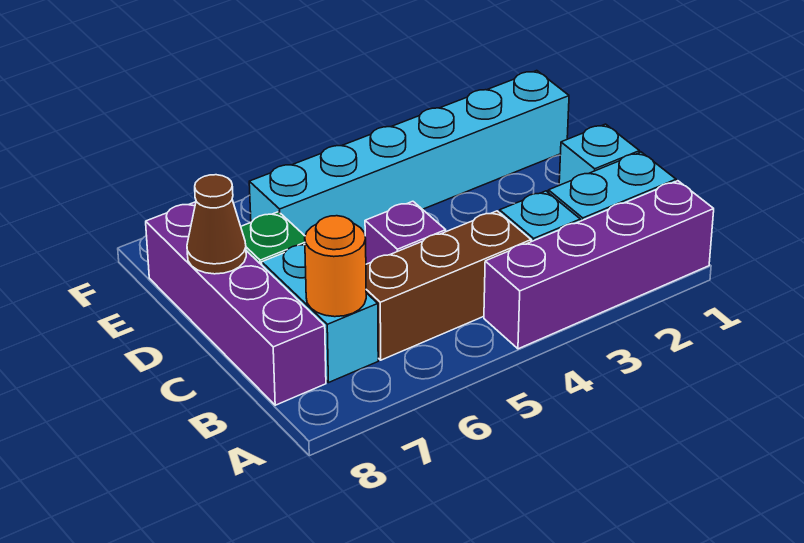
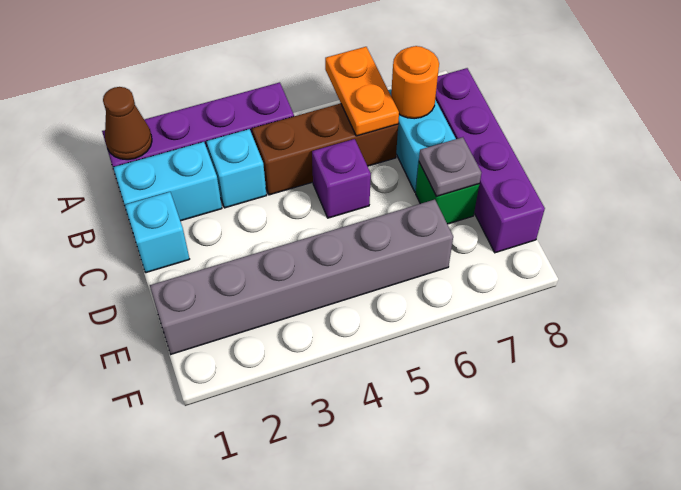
none -> orange 1x2 plate [325,47,399,136]
none -> grey 1x1 plate [419,137,481,197]
brown 1x1 cone [187,175,246,274] -> brown 1x1 cone moved to [103,87,152,160]
cyan 1x6 brick [249,71,569,236] -> grey 1x6 brick [150,200,453,354]

